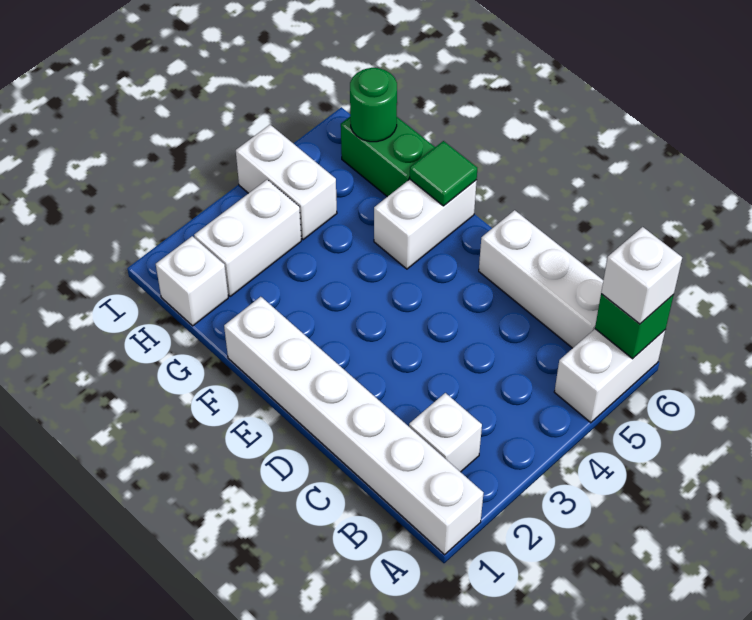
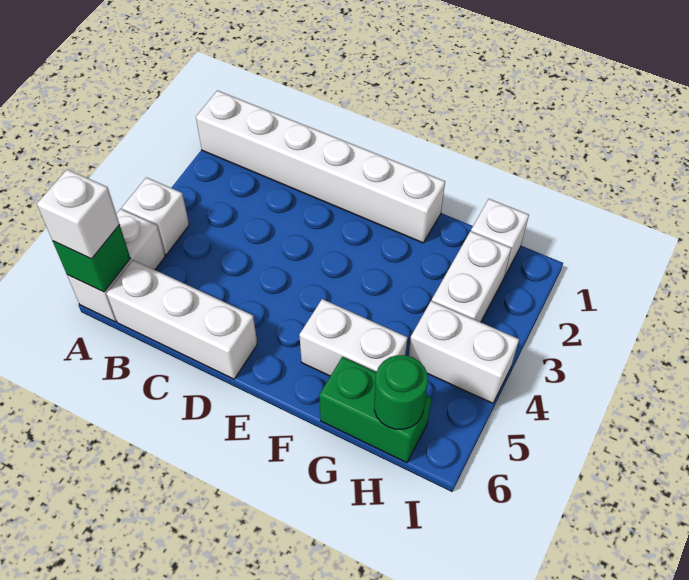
white 1x1 brick [409,393,482,472] -> white 1x1 brick moved to [122,177,189,255]
white 1x2 brick [374,179,477,269] -> white 1x2 brick turned to [299,299,408,376]
green 1x1 tile [410,141,477,206] -> none

